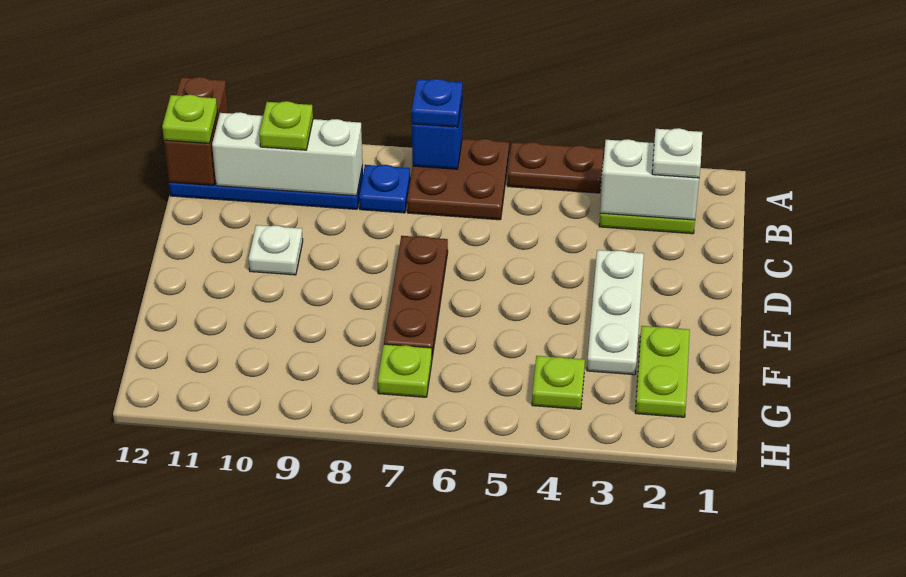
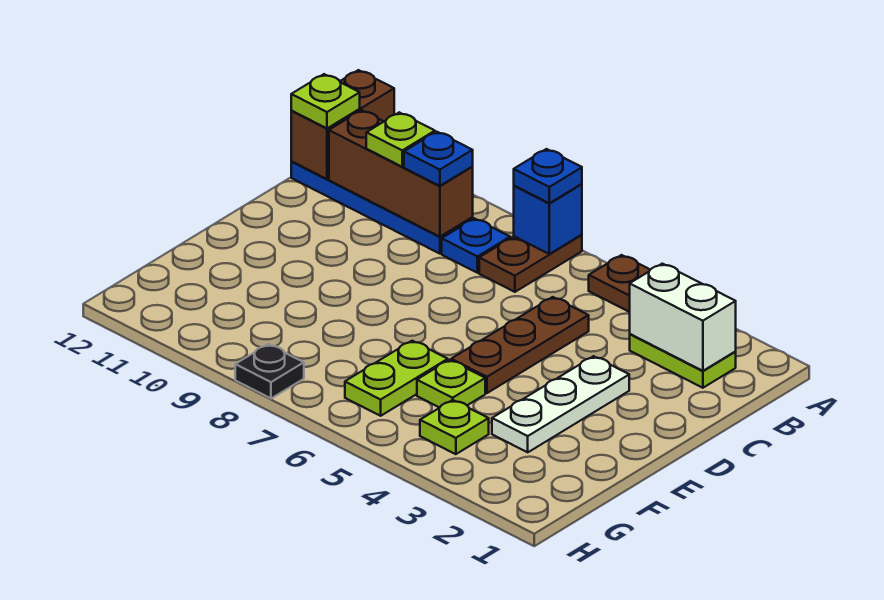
brown 2x2 plate [407,139,509,220] -> brown 1x2 plate [479,235,582,292]
white 1x1 plate [652,128,702,178] -> none
white 1x3 brick [212,112,363,196] -> brown 1x3 brick [329,110,473,237]
none -> blue 1x1 plate [404,132,473,186]
brown 1x3 plate [384,236,448,357] -> brown 1x3 plate moved to [451,297,589,393]
white 1x1 plate [249,225,303,275] -> none
lime 1x2 plate [635,326,690,417] -> lime 1x2 plate moved to [345,341,448,416]
lime 1x1 plate [378,344,432,397] -> lime 1x1 plate moved to [417,360,485,408]
none -> black 1x1 plate [235,344,304,398]

